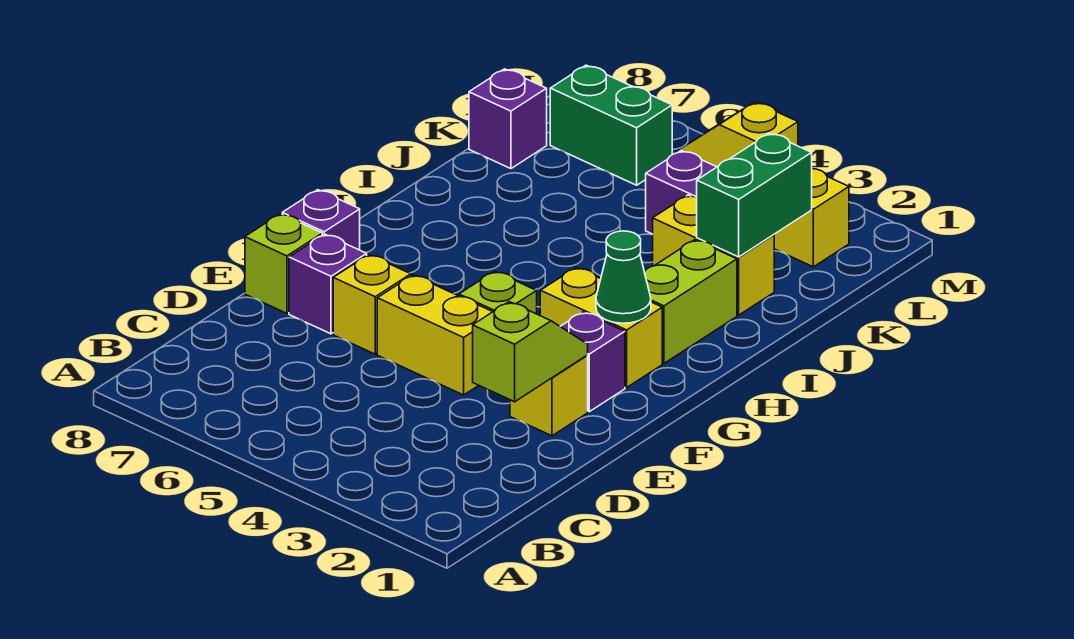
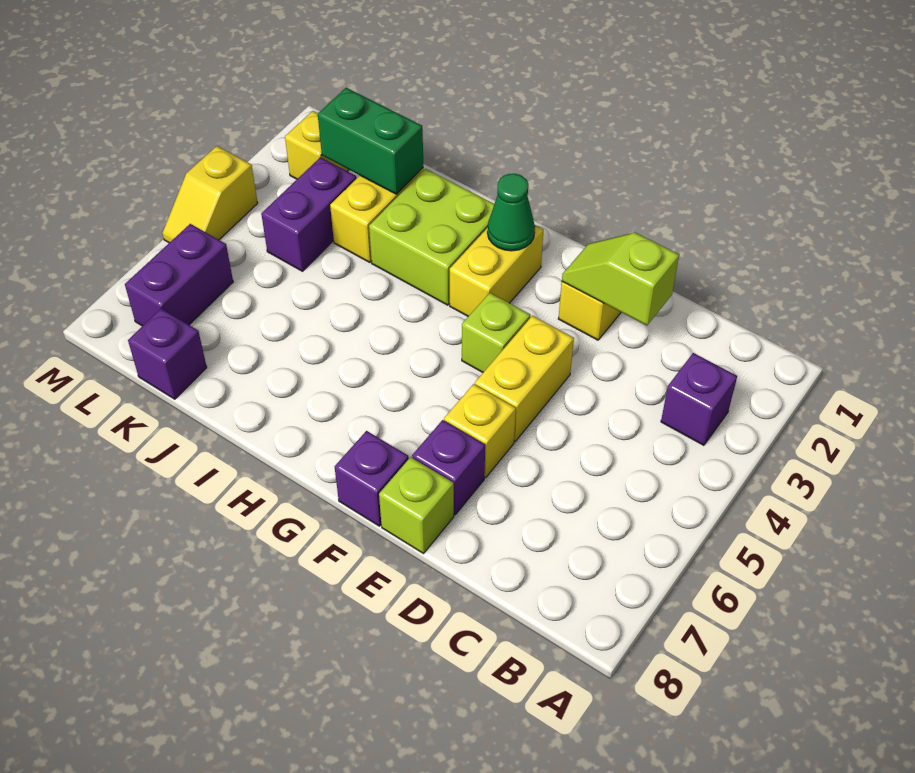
purple 1x1 brick [560,312,625,412] -> purple 1x1 brick moved to [661,353,737,445]
lime 1x2 brick [645,240,737,363] -> lime 2x2 brick [369,169,494,305]
green 1x2 brick [550,65,672,185] -> purple 1x2 brick [125,224,233,326]

